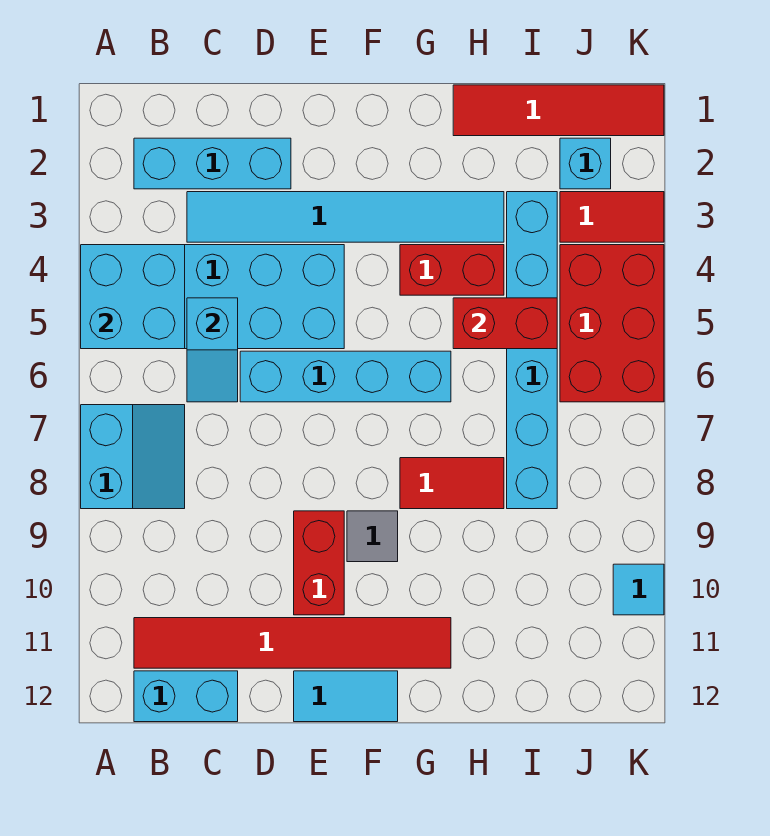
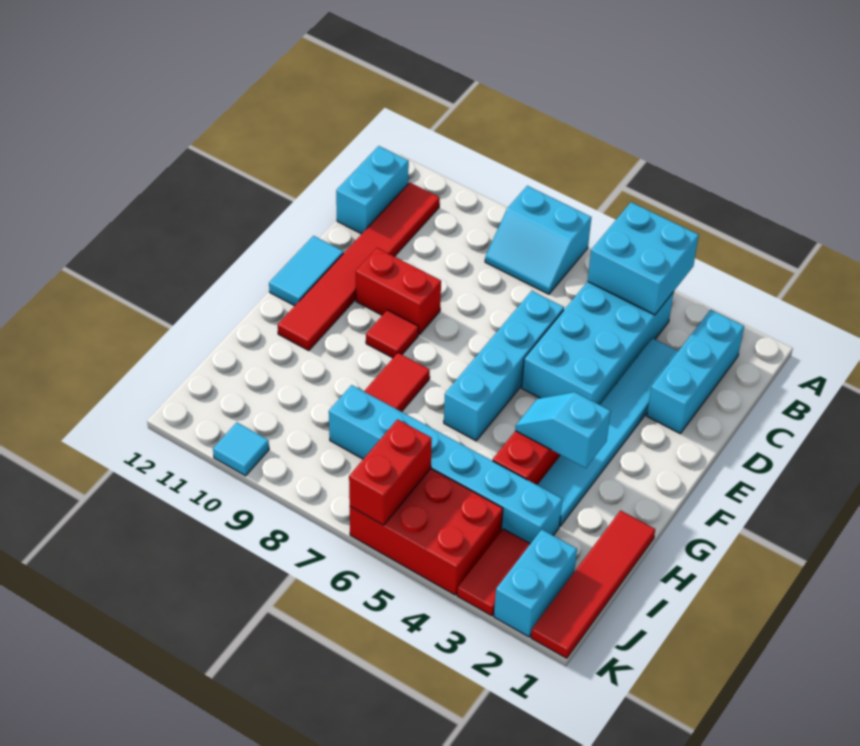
cyan 1x2 slope [187,298,238,402] -> cyan 1x2 slope moved to [515,392,611,468]
grey 1x1 tile [347,511,398,562] -> red 1x1 tile [366,310,419,358]
red 1x2 brick [453,298,557,349] -> red 1x2 brick moved to [349,419,432,525]
cyan 1x1 brick [560,138,611,189] -> cyan 1x2 brick [494,530,577,637]

